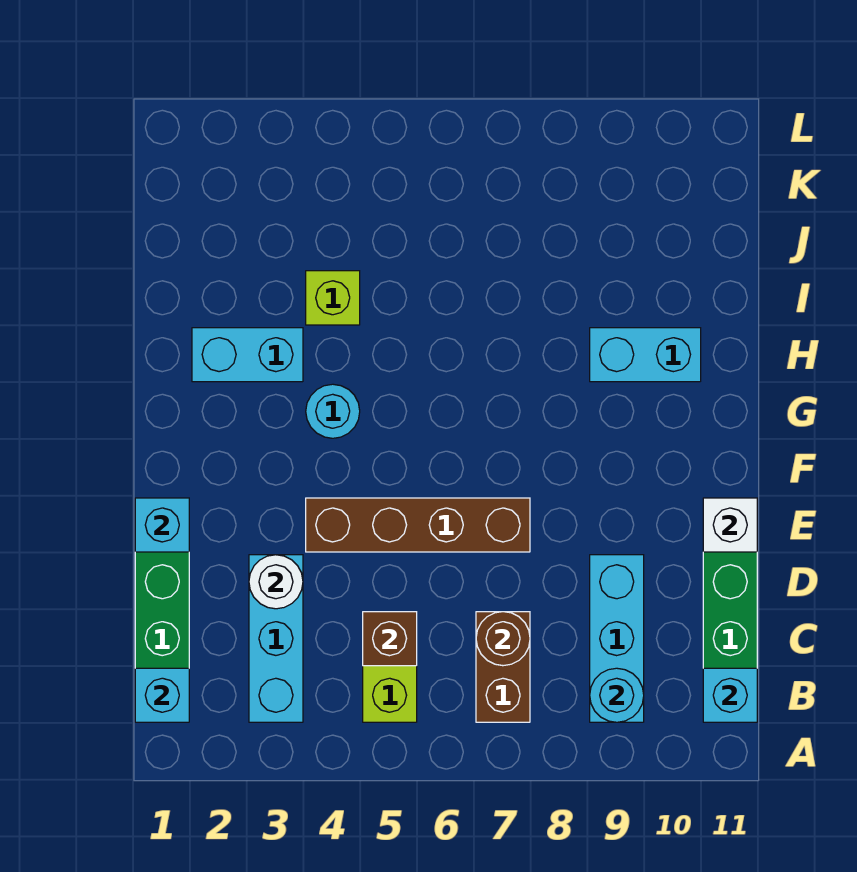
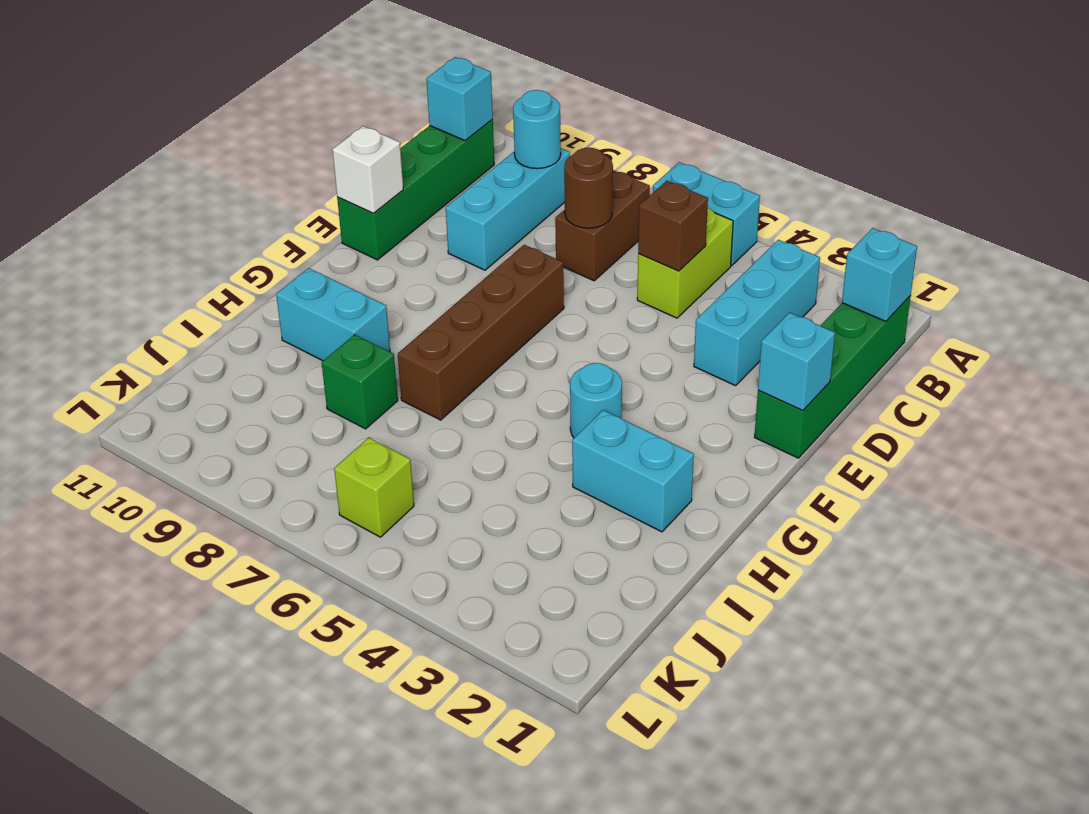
none -> cyan 1x2 brick [653,162,760,266]
white 1x1 round brick [249,555,303,609] -> none
brown 1x4 brick [306,498,530,552] -> brown 1x4 brick turned to [398,245,564,420]
lime 1x1 brick [306,271,360,325] -> lime 1x1 brick moved to [334,438,414,537]
none -> green 1x1 brick [322,335,398,429]

